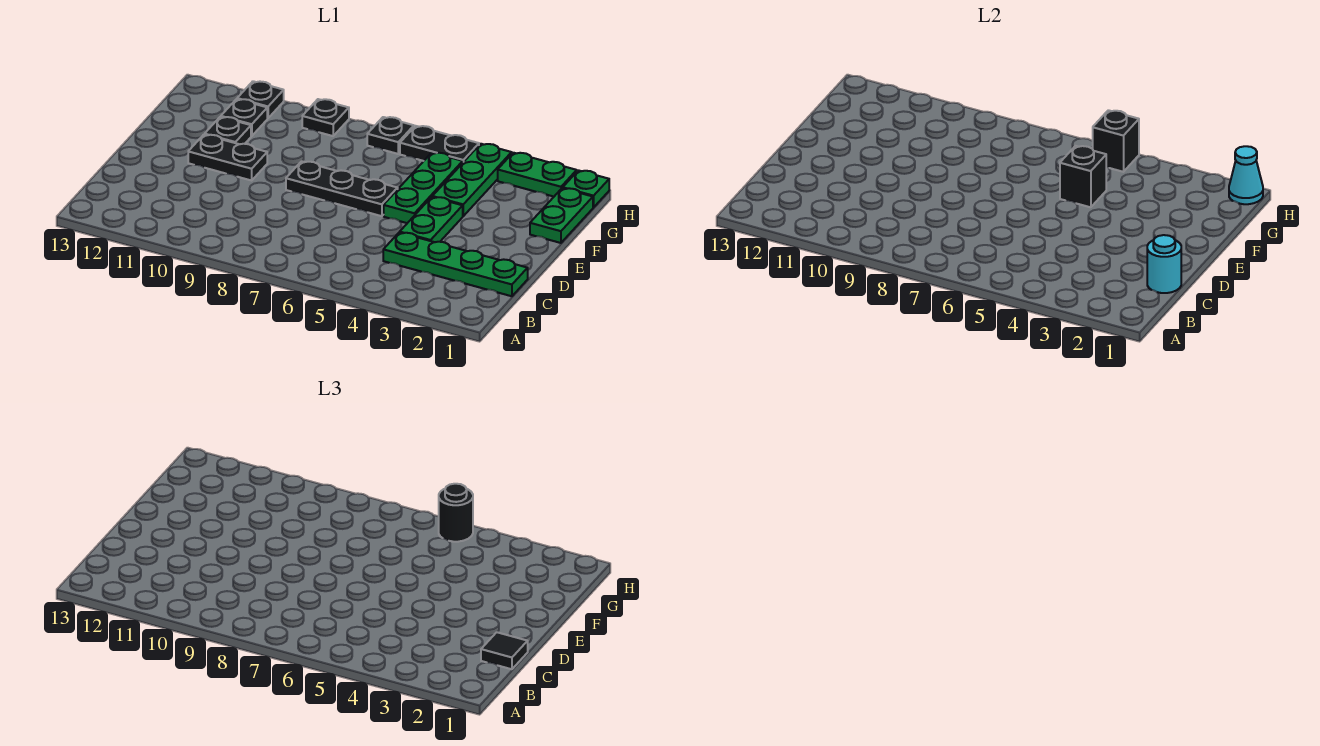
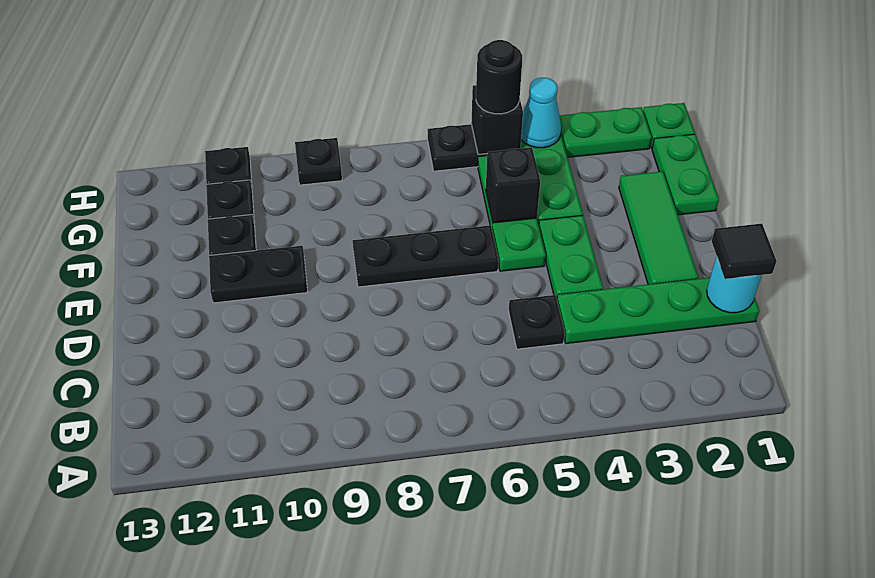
none -> green 1x3 tile [619,171,698,284]
cyan 1x1 cone [1229,146,1263,204] -> cyan 1x1 cone moved to [521,78,561,148]
black 1x1 plate [367,117,414,154] -> black 1x1 plate moved to [509,295,565,349]

